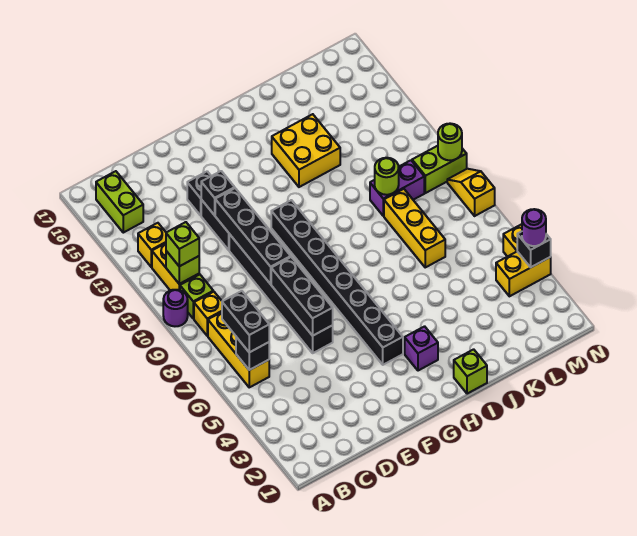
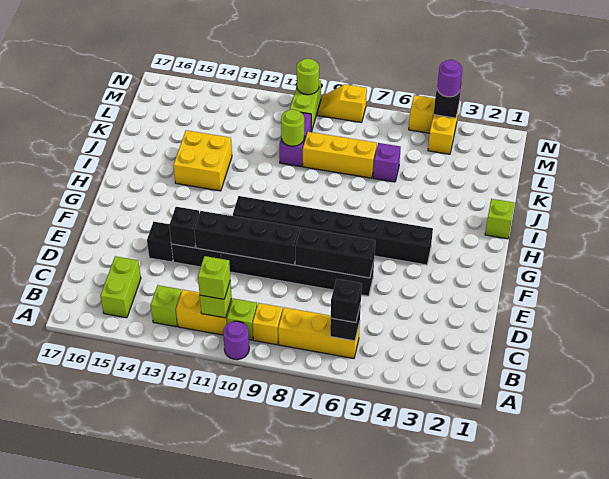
black 1x2 brick [222,291,269,352] -> black 1x1 brick [331,279,362,323]
yellow 1x1 brick [138,223,166,267] -> lime 1x1 brick [150,285,181,327]
lime 1x2 brick [96,171,143,233] -> lime 1x2 brick turned to [100,256,141,318]
purple 1x1 brick [405,326,438,371] -> purple 1x1 brick moved to [373,143,401,182]

